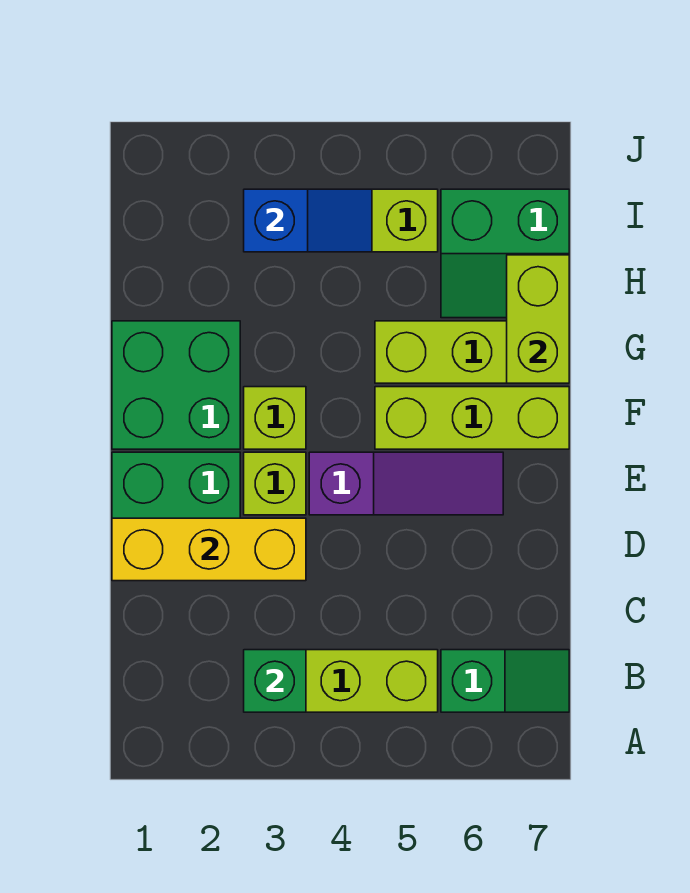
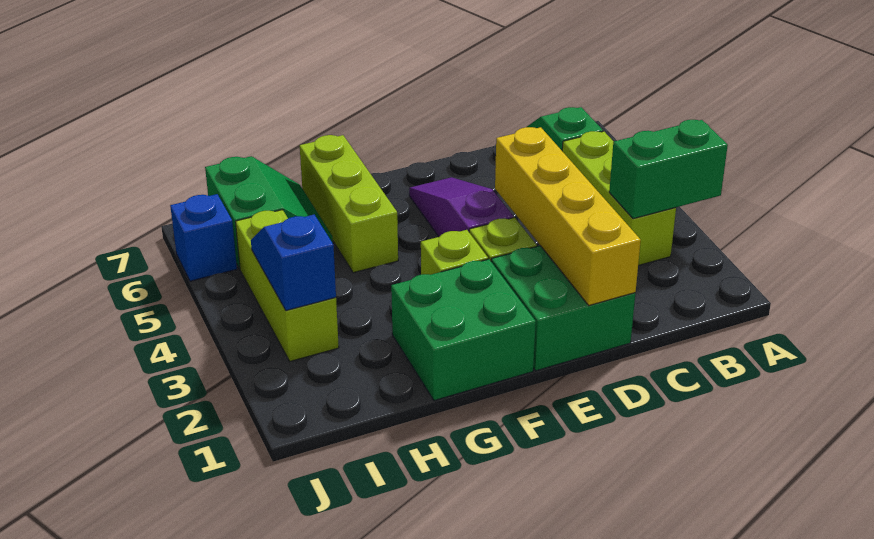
green 1x1 brick [244,650,306,712] -> green 1x2 brick [609,120,728,219]
yellow 1x3 brick [112,518,306,581] -> yellow 1x4 brick [495,127,641,305]
lime 1x3 brick [375,387,569,449] -> none
lime 1x2 brick [507,255,569,383] -> none
none -> blue 1x1 brick [170,194,237,281]

